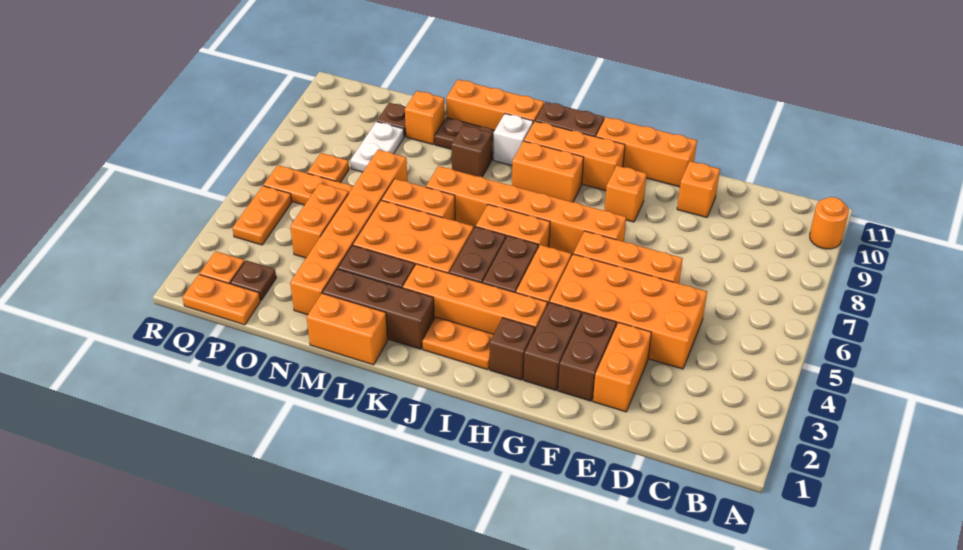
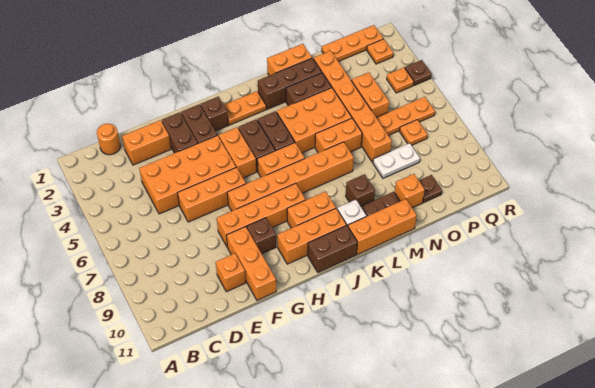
orange 1x1 round brick [810,197,849,249] -> orange 1x1 round brick moved to [97,124,120,155]
orange 1x2 brick [593,322,651,412] -> orange 1x2 brick turned to [122,120,171,165]
orange 1x3 brick [596,117,697,187] -> orange 1x3 brick turned to [226,227,276,300]
orange 1x1 brick [605,166,647,222] -> brown 1x1 brick [247,218,276,254]
orange 1x4 brick [403,264,548,334] -> orange 1x4 brick moved to [216,183,306,246]
white 1x2 plate [350,122,404,172] -> white 1x2 plate turned to [373,143,420,178]
orange 1x2 plate [183,274,260,325] -> orange 1x3 plate [322,25,383,61]
brown 1x1 plate [230,260,276,300] -> brown 1x1 plate moved to [405,60,432,85]
orange 1x2 plate [233,186,292,245] -> orange 1x1 plate [387,68,414,93]

